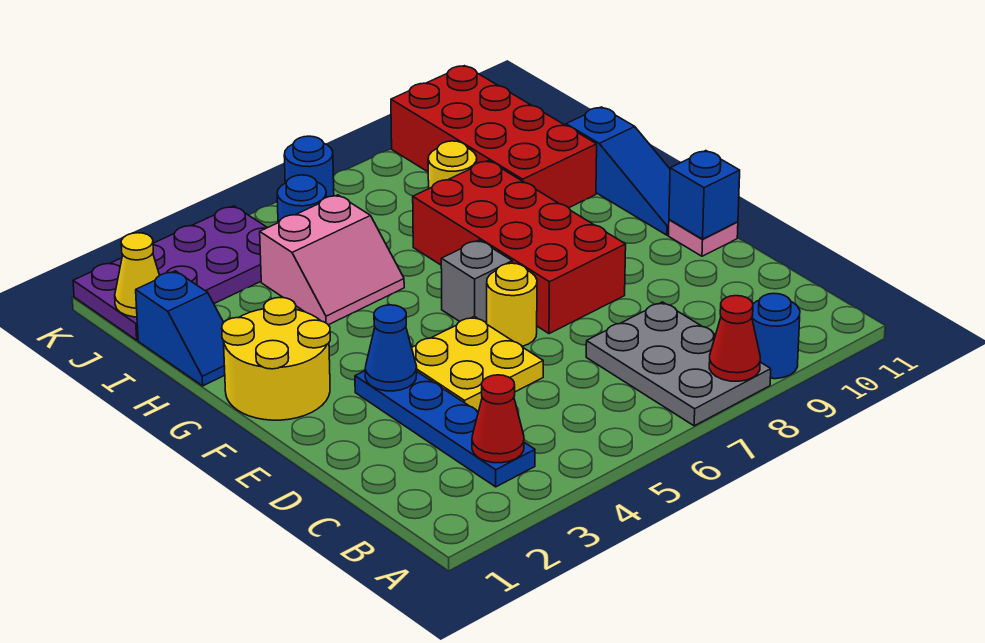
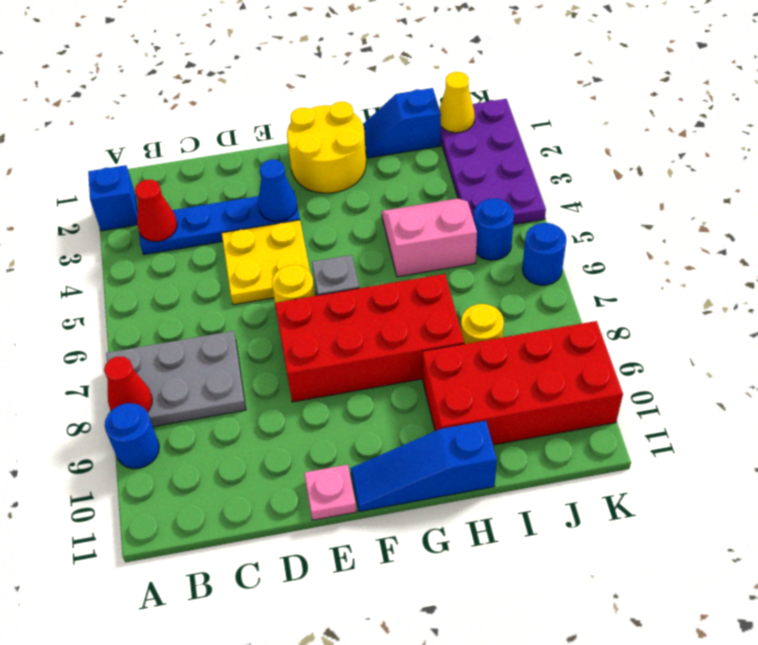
blue 1x1 brick [669,151,740,239] -> blue 1x1 brick moved to [88,165,137,231]
pink 2x2 slope [260,195,404,325] -> pink 2x2 slope turned to [382,198,477,277]

